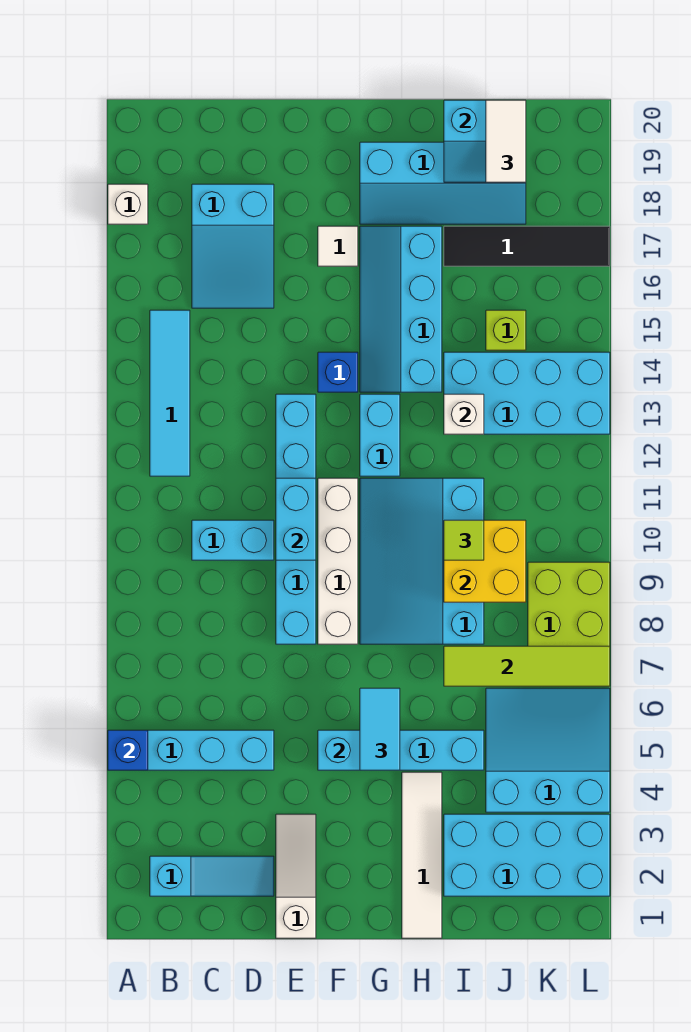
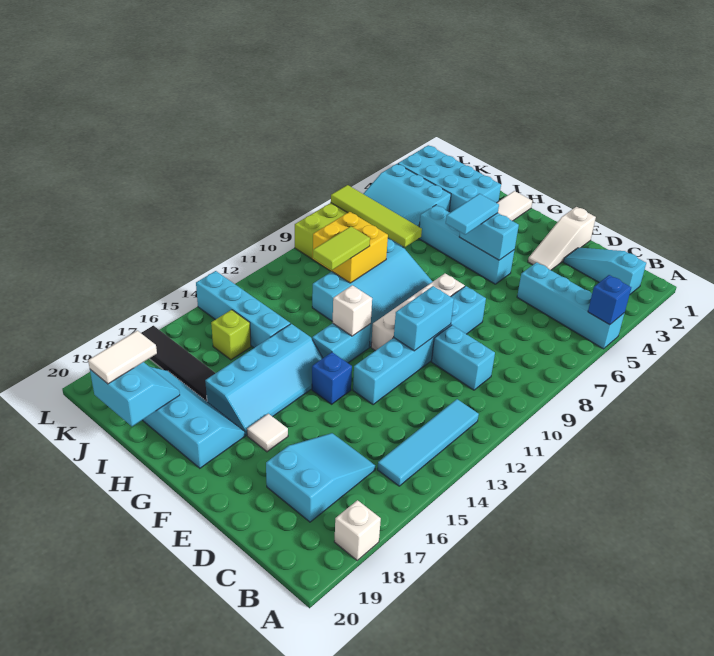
lime 1x1 tile [444,520,484,560] -> lime 1x2 tile [313,226,370,270]
cyan 2x4 brick [444,352,610,434] -> cyan 1x4 brick [196,271,290,348]
white 1x1 brick [444,394,484,434] -> white 1x1 brick moved to [333,285,372,336]

